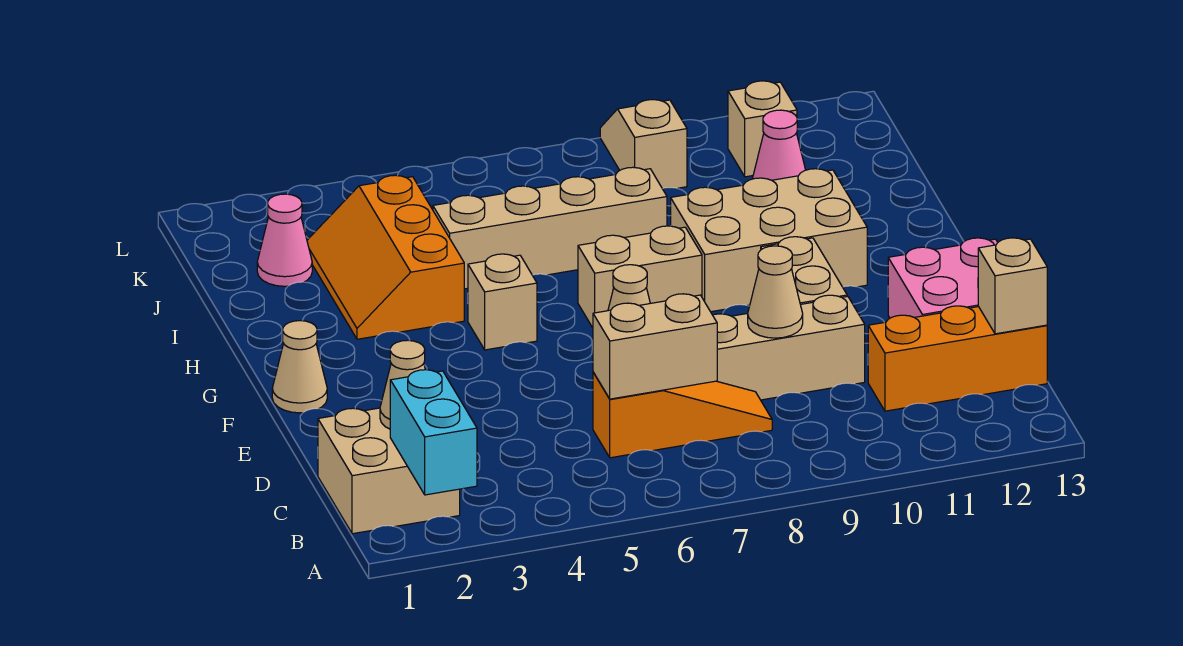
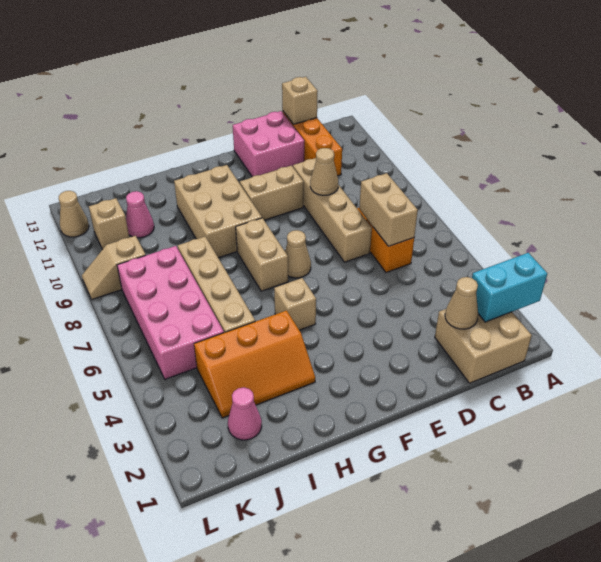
tan 1x1 cone [272,321,327,413] -> tan 1x1 cone moved to [59,191,89,237]
none -> pink 2x4 brick [117,246,224,379]

